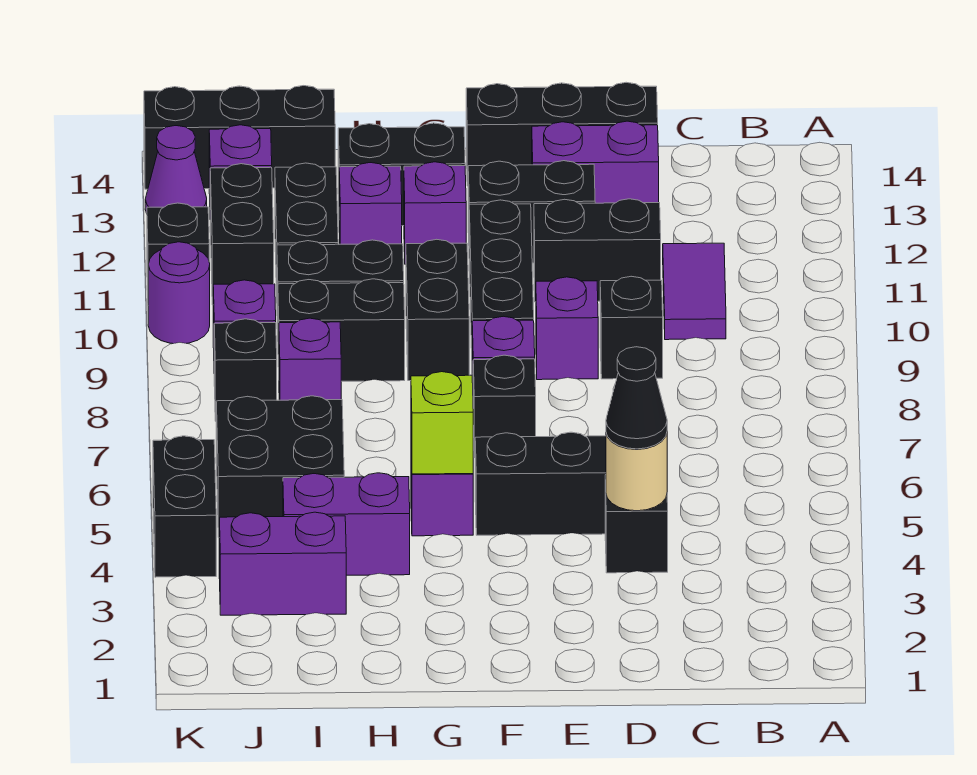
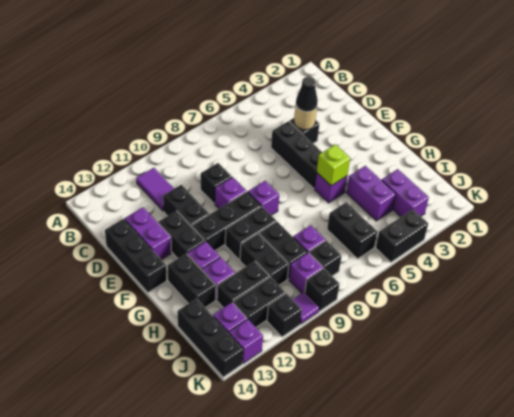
purple 1x2 tile [663,243,726,340] -> purple 1x2 tile turned to [136,168,174,211]
black 1x1 brick [473,355,536,457] -> black 1x1 brick moved to [305,268,340,311]
black 2x2 brick [216,396,344,537] -> black 1x2 brick [327,202,377,259]
purple 1x1 round brick [148,242,210,344] -> purple 1x1 tile [293,292,319,324]
purple 1x1 cone [145,126,207,213] -> purple 1x1 brick [229,319,263,363]

